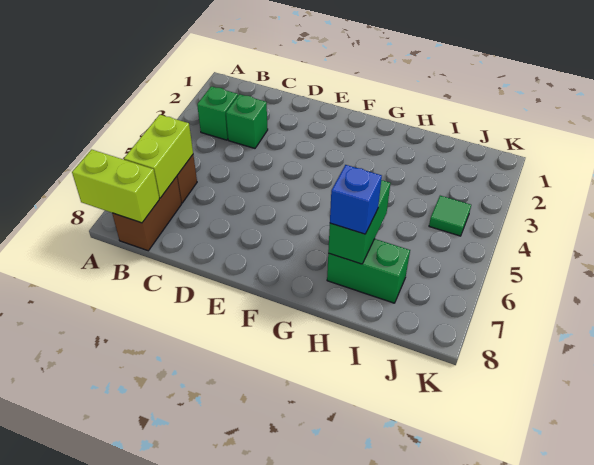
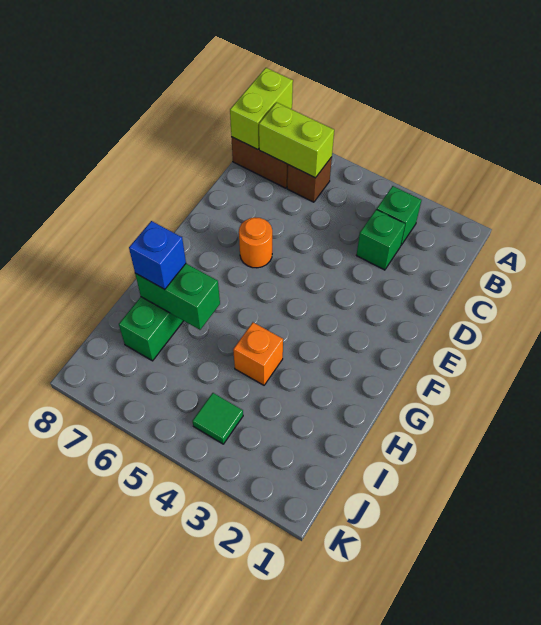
none -> orange 1x1 round brick [239,217,272,268]
none -> orange 1x1 brick [233,322,283,385]

